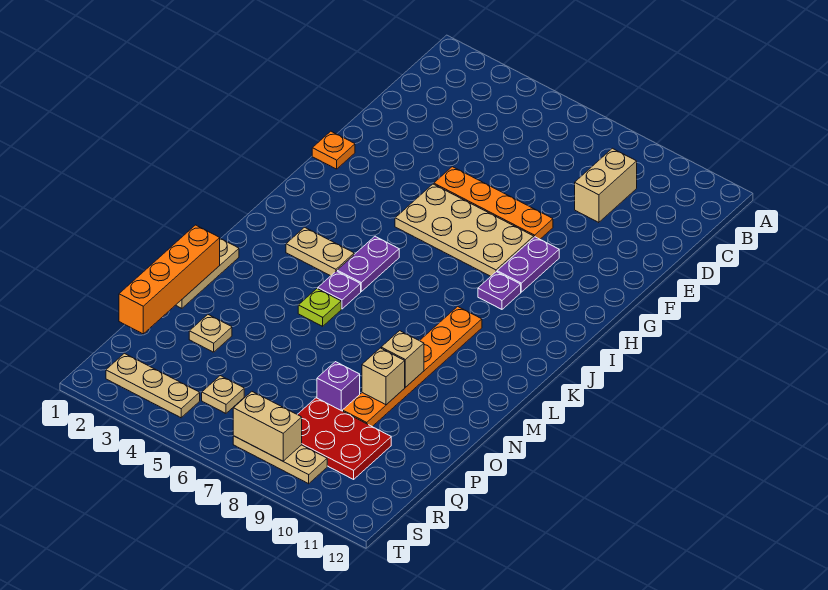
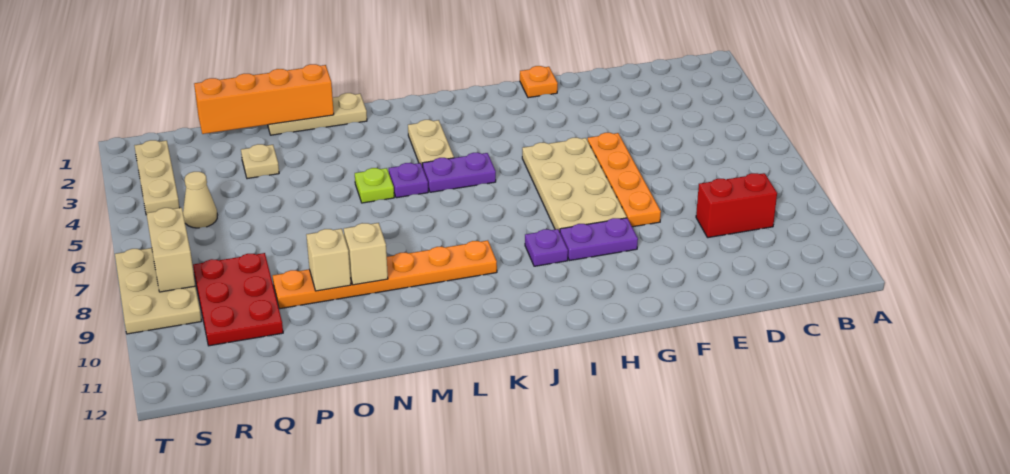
tan 1x2 brick [575,148,637,223] -> red 1x2 brick [696,173,777,238]
purple 1x1 brick [317,362,360,411] -> none
tan 1x1 plate [202,376,244,413] -> tan 1x1 cone [183,172,217,228]
tan 1x3 plate [233,436,327,484] -> tan 2x3 plate [115,248,202,334]

